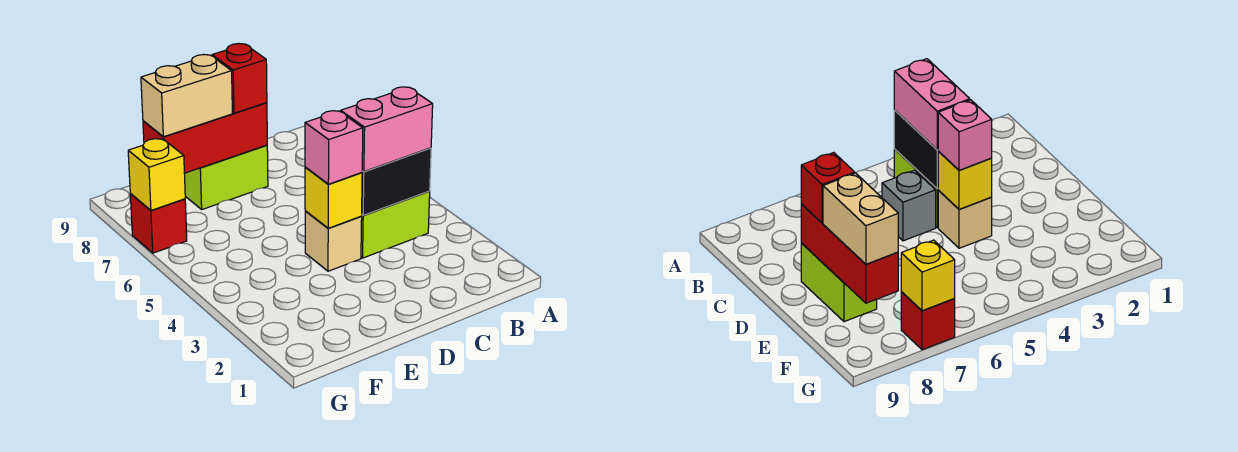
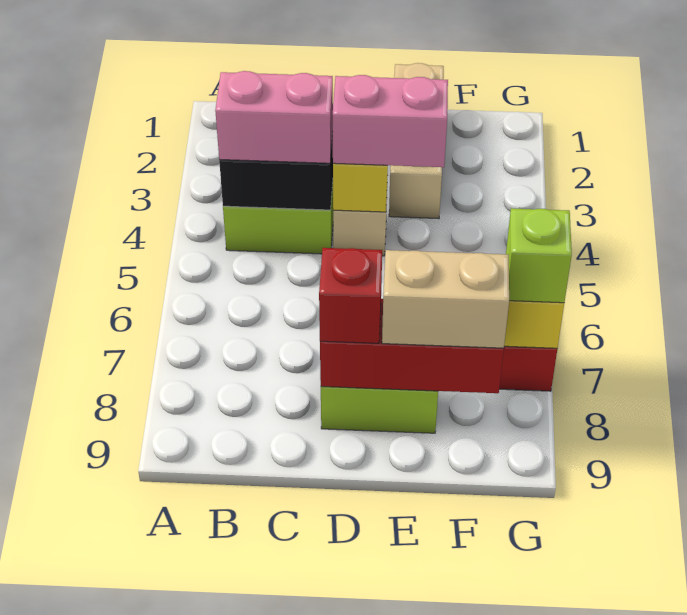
grey 1x1 brick [882,170,936,241] -> none
pink 1x1 brick [305,111,363,184] -> pink 1x2 brick [332,75,448,167]
none -> tan 1x3 brick [389,63,444,219]
none -> lime 1x1 brick [506,208,572,303]

